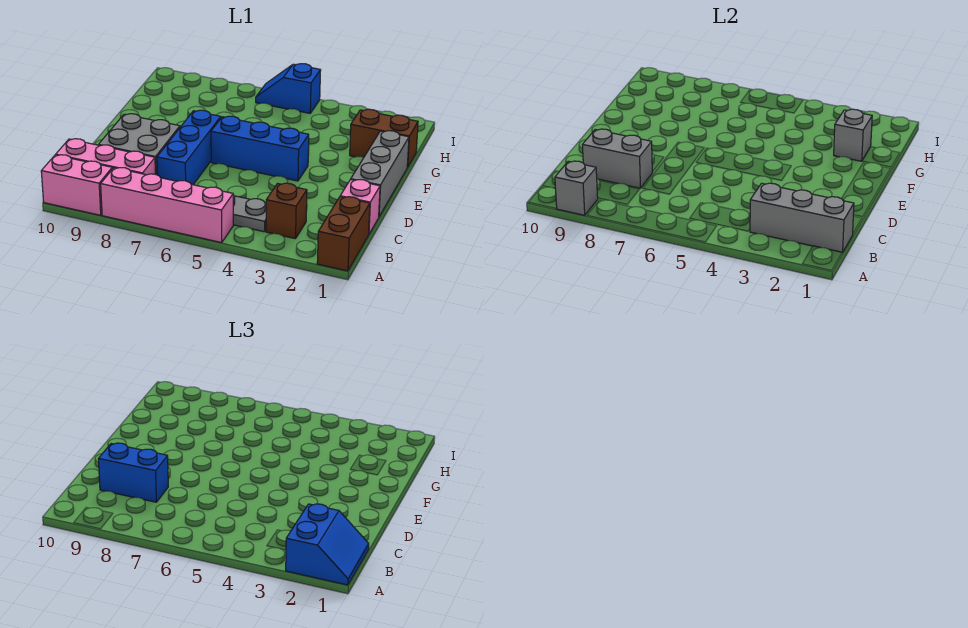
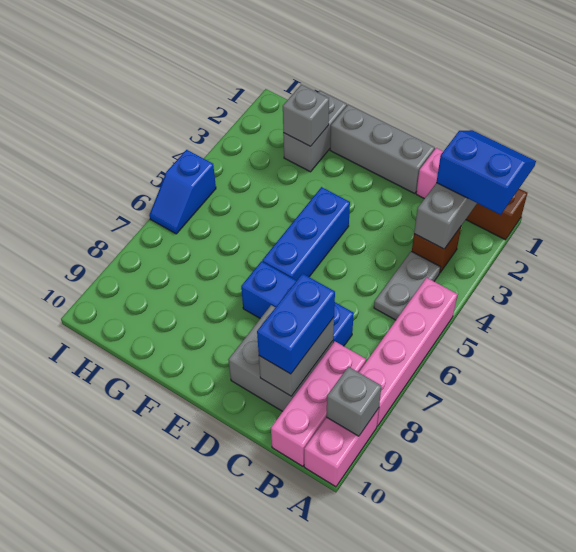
brown 1x2 brick [350,109,418,167] -> grey 1x2 brick [283,91,347,172]

